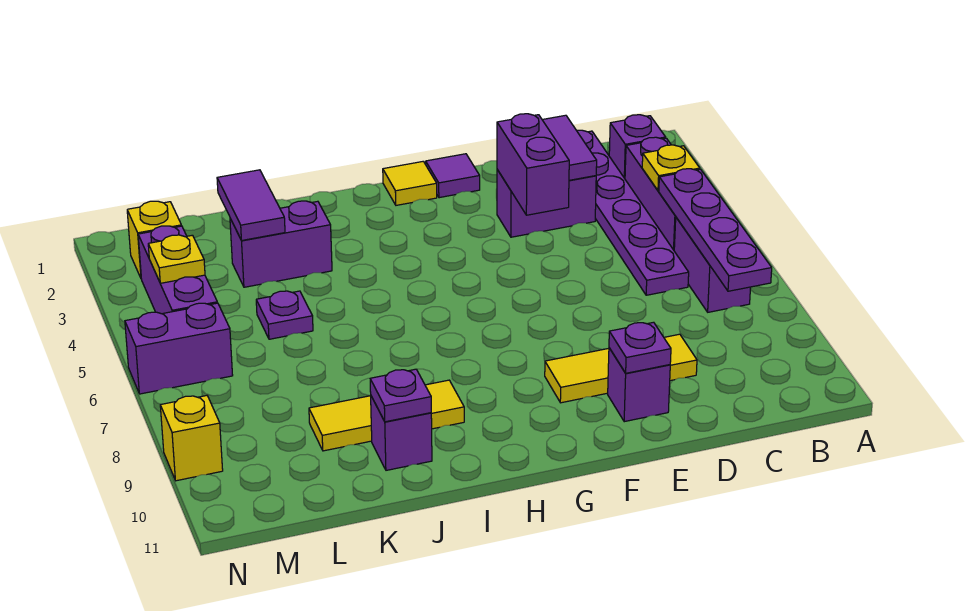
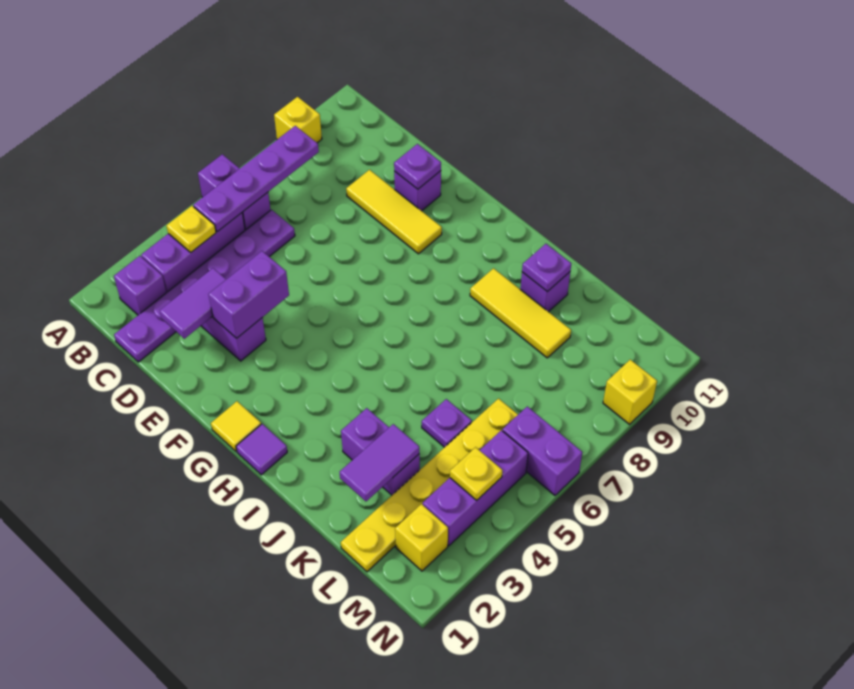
none -> yellow 1x1 brick [274,97,322,143]
purple 1x2 brick [674,218,751,312] -> purple 1x2 brick turned to [198,154,271,230]
purple 1x1 tile [426,154,480,198] -> purple 1x1 tile moved to [236,424,287,475]
none -> yellow 1x6 plate [341,399,518,572]

